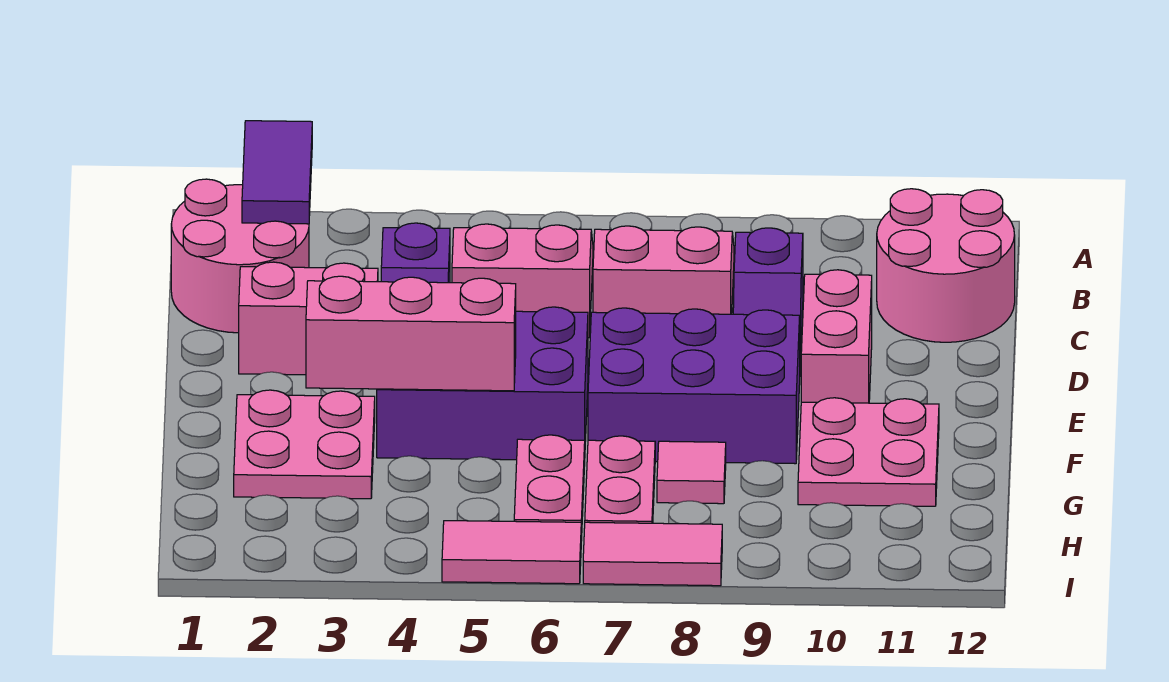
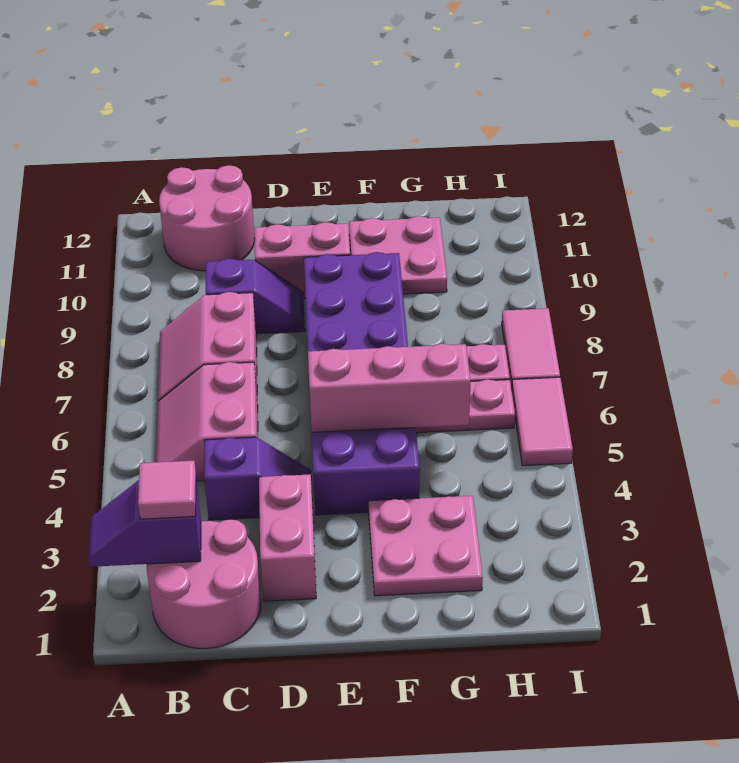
purple 1x2 tile [242,121,312,224] -> purple 1x2 slope [88,479,201,567]
pink 1x3 brick [306,276,516,391] -> pink 1x3 brick turned to [308,344,471,432]
pink 1x1 tile [657,441,726,504] -> pink 1x1 tile moved to [138,461,196,519]

